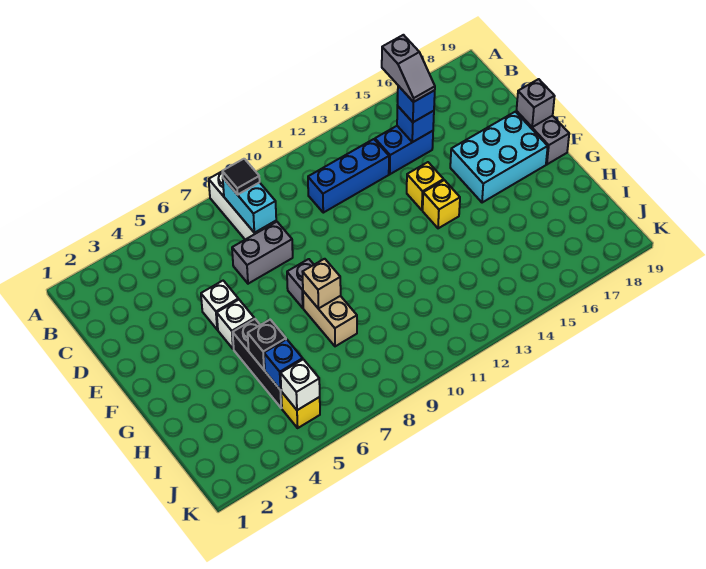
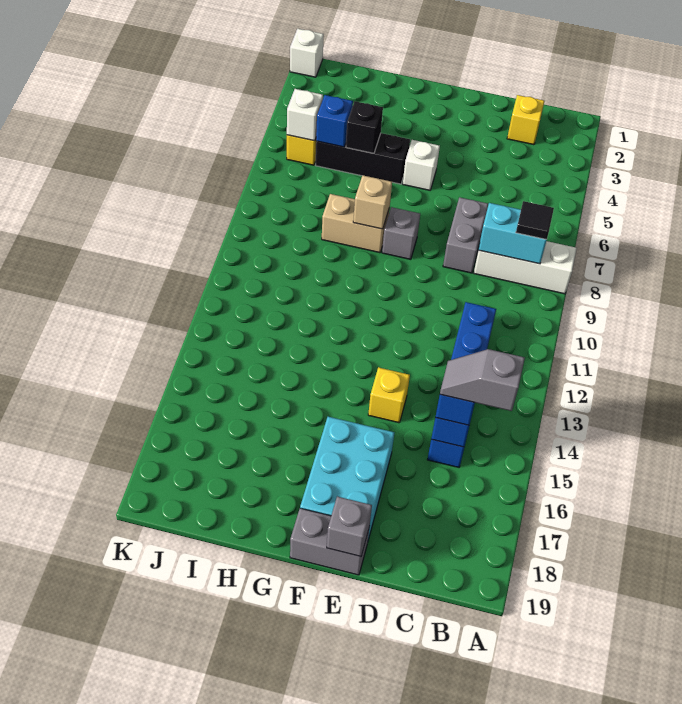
white 1x1 brick [201,281,238,330] -> white 1x1 brick moved to [290,29,324,77]
yellow 1x1 brick [423,180,460,228] -> yellow 1x1 brick moved to [507,95,544,145]

